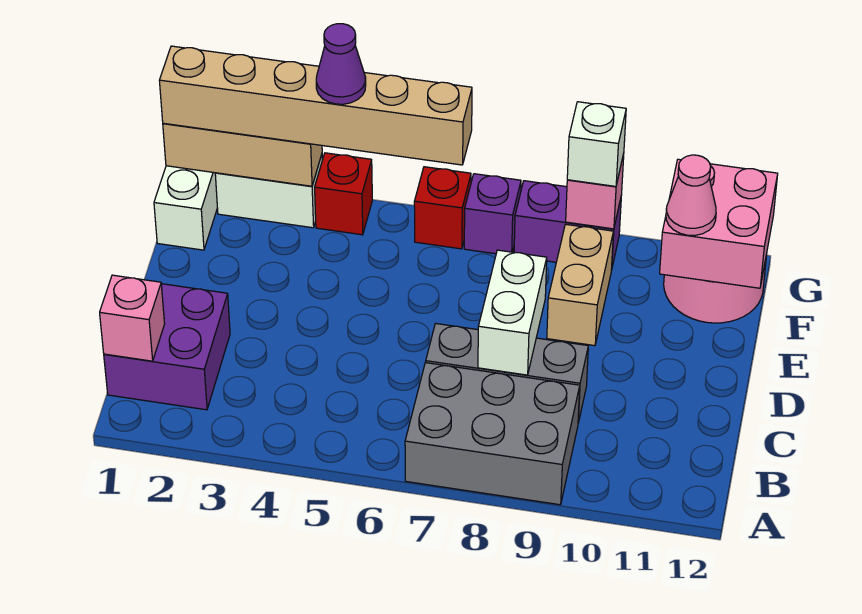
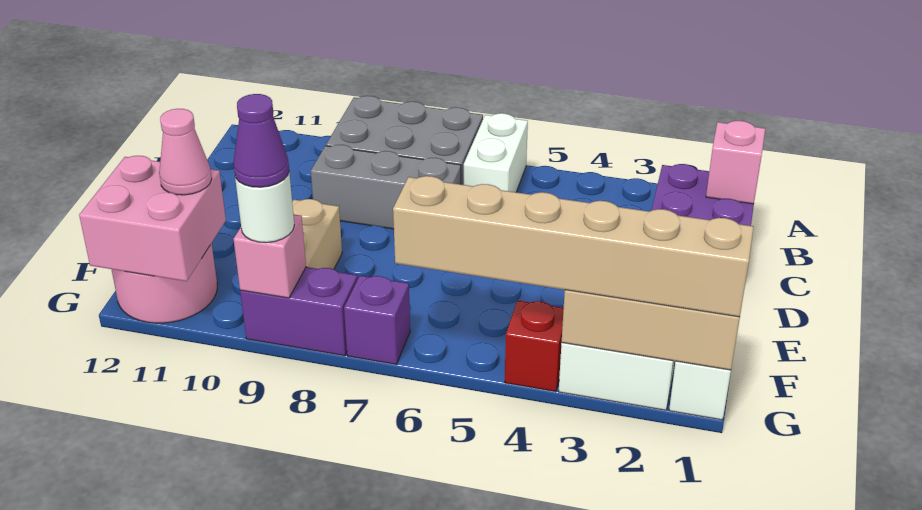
white 1x2 brick [478,250,547,375] -> white 1x2 brick moved to [464,113,528,192]
purple 1x1 cone [316,24,366,104] -> purple 1x1 cone moved to [233,94,289,187]
red 1x1 brick [414,167,471,249] -> none
white 1x1 brick [567,102,626,186] -> white 1x1 round brick [235,173,294,243]

